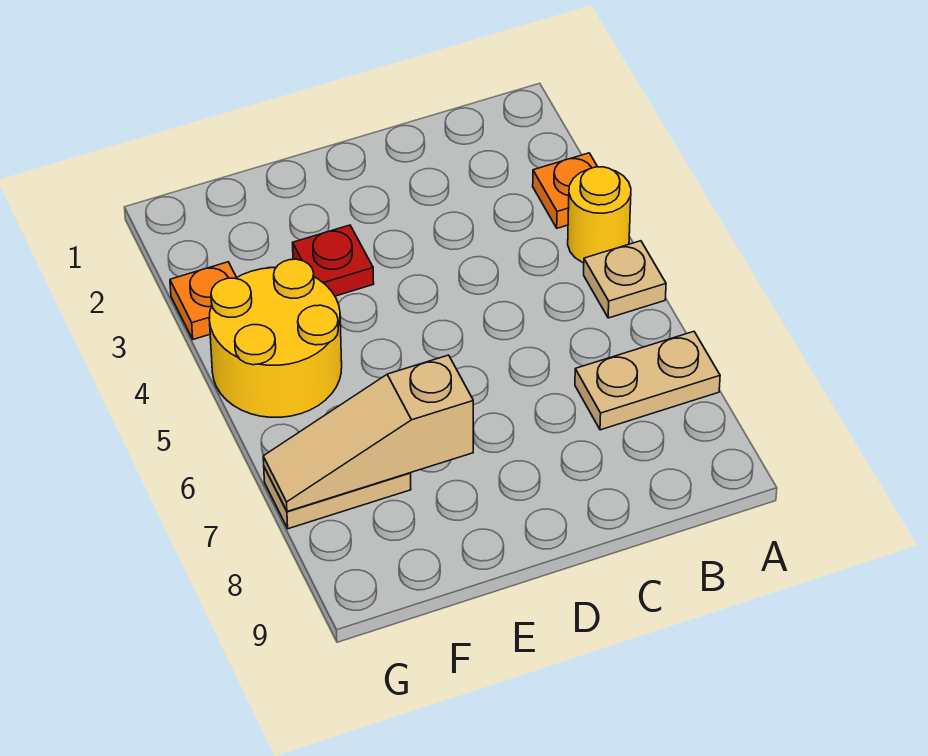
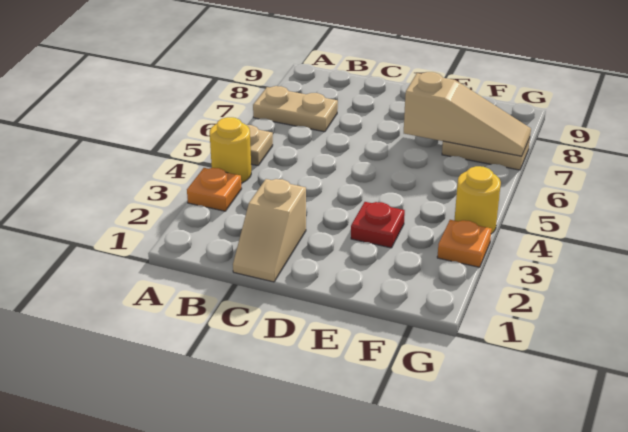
none -> tan 1x2 slope [233,179,306,282]
yellow 2x2 round brick [209,259,342,417] -> yellow 1x1 round brick [454,166,501,234]

